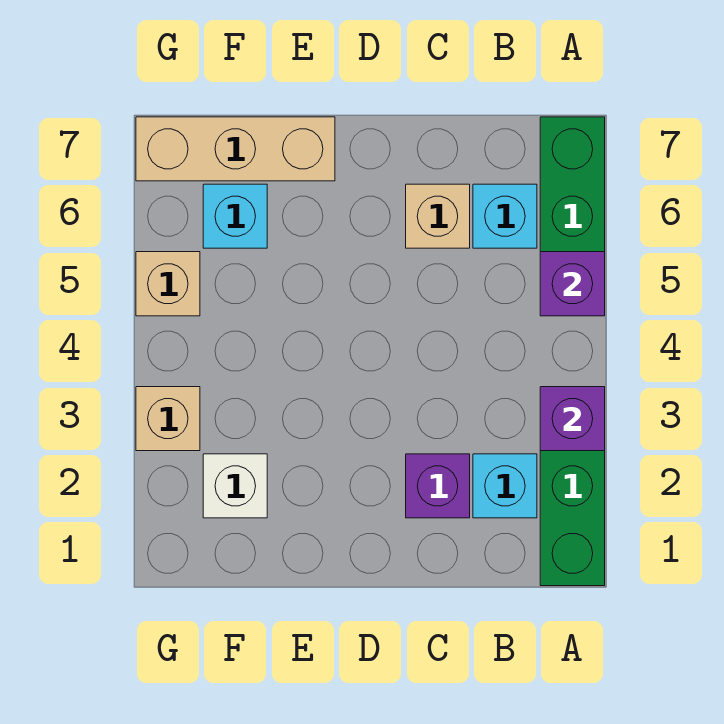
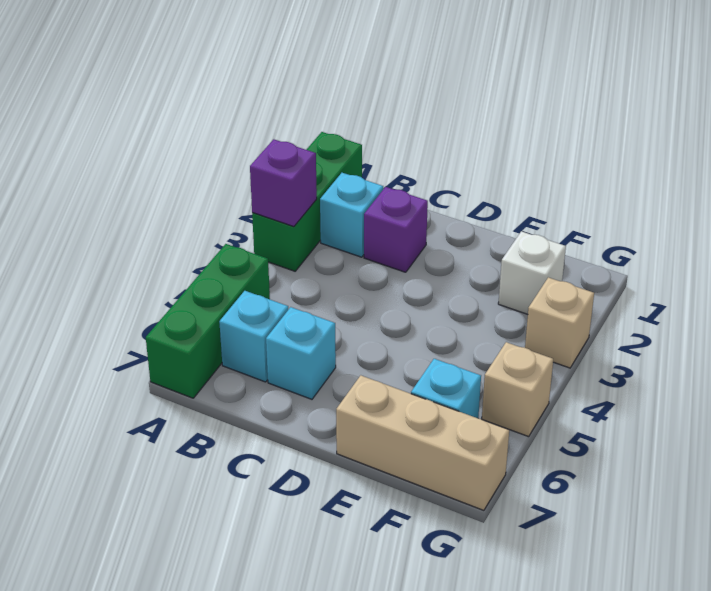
purple 1x1 brick [540,252,605,316] -> none
tan 1x1 brick [406,184,470,248] -> cyan 1x1 brick [266,307,336,399]

